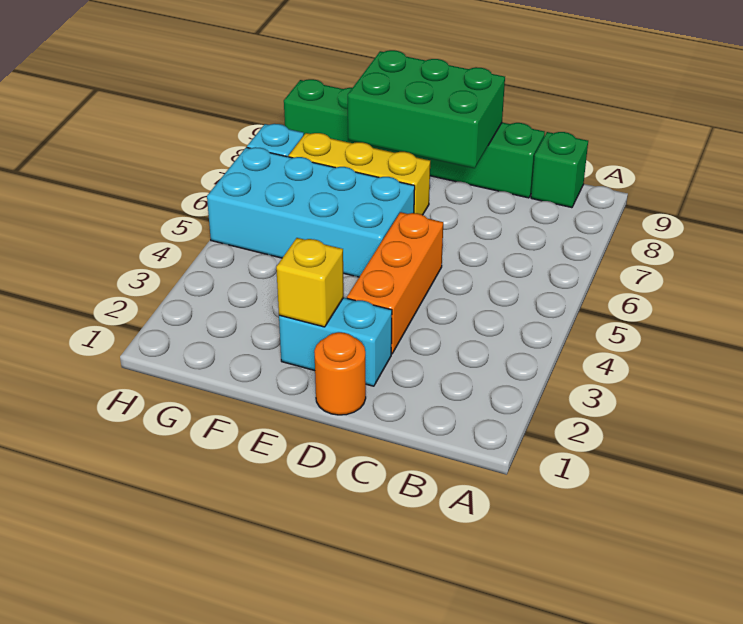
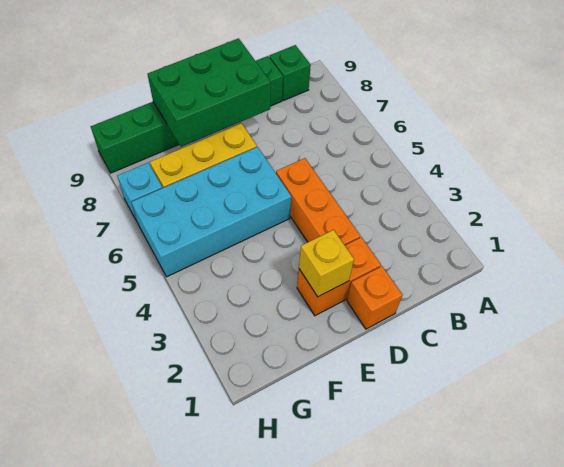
orange 1x1 round brick [314,332,366,415] -> orange 1x1 brick [347,266,403,329]
cyan 1x2 brick [279,298,392,386] -> orange 1x2 brick [297,237,381,316]

